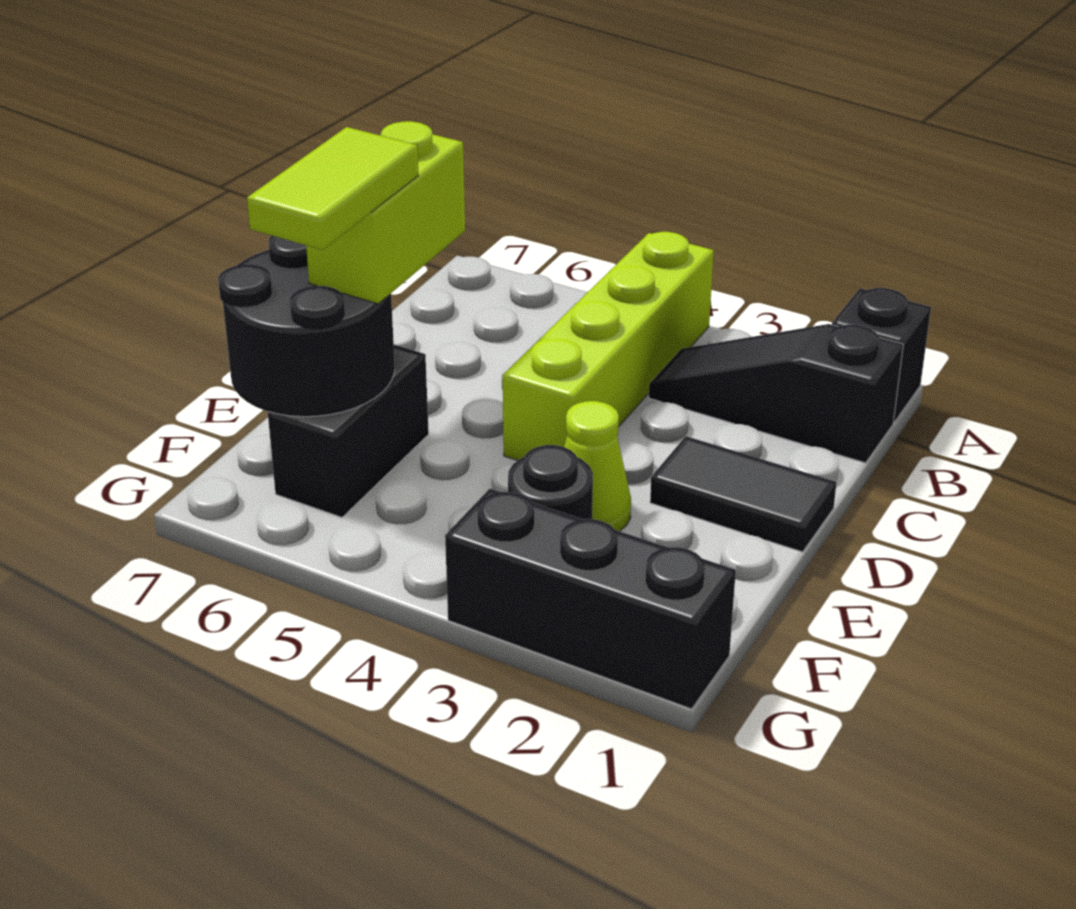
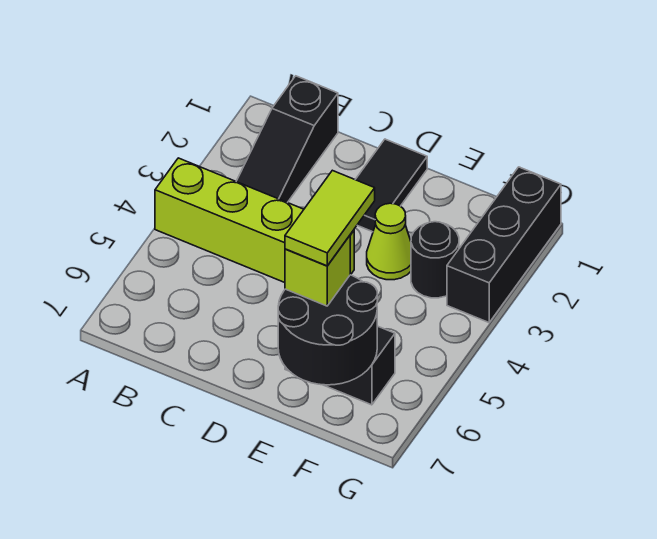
black 1x1 brick [832,288,931,422] -> none
lime 1x2 brick [306,121,465,304] -> lime 1x1 brick [285,236,350,306]
lime 1x2 tile [247,127,418,250] -> lime 1x2 tile turned to [285,170,375,266]

